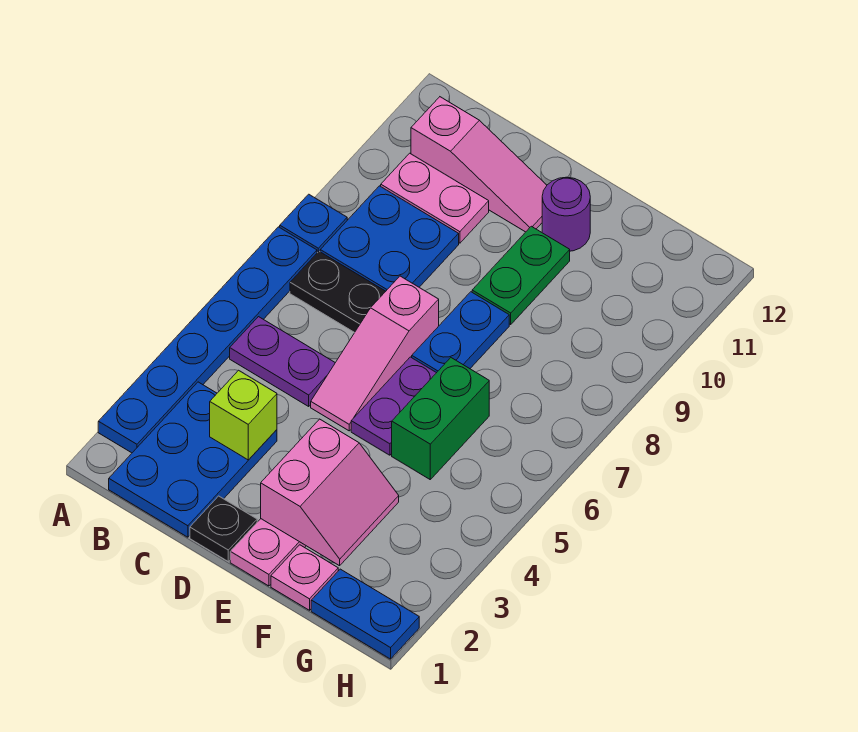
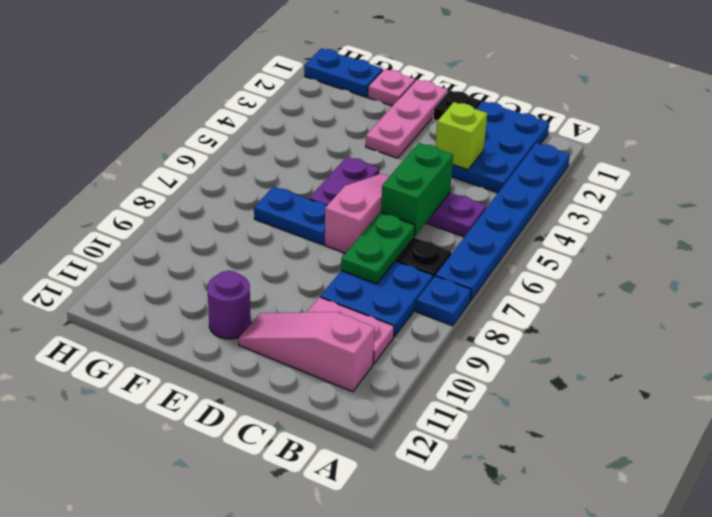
pink 2x2 slope [261,419,399,566] -> none
blue 1x2 plate [412,292,509,373] -> blue 1x2 plate turned to [254,186,326,245]
green 1x2 plate [472,226,570,324] -> green 1x2 plate moved to [341,212,415,284]
green 1x2 brick [392,358,489,479] -> green 1x2 brick moved to [381,143,453,236]

